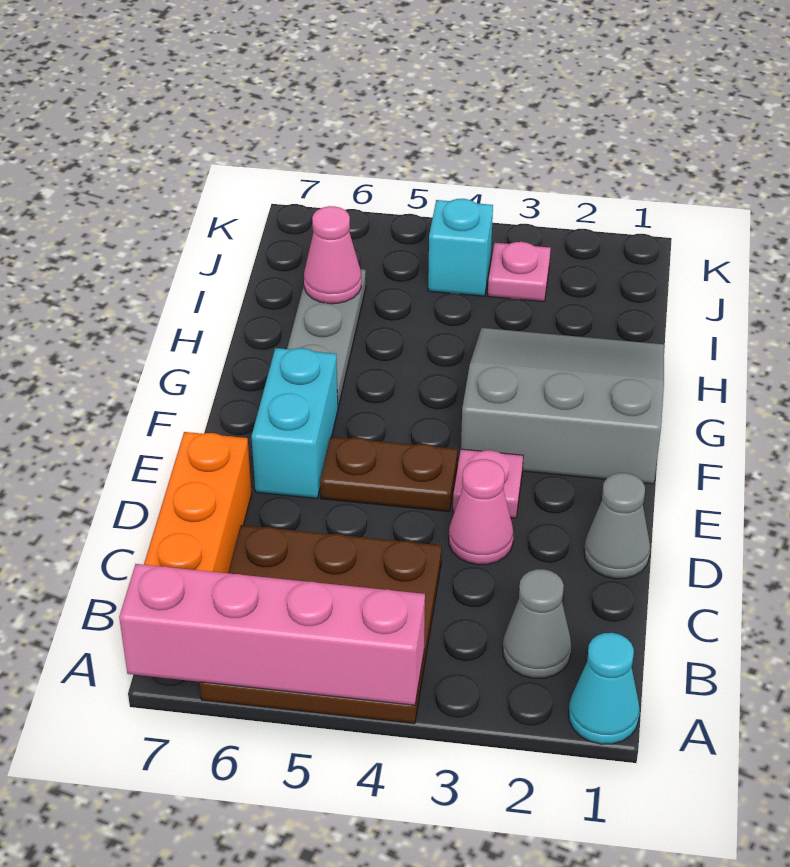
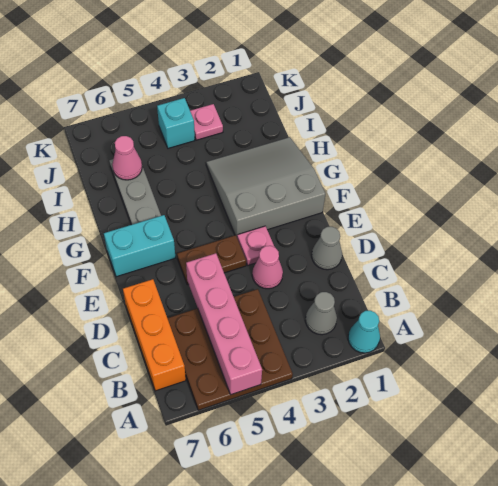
pink 1x4 brick [119,564,425,705] -> pink 1x4 brick turned to [186,253,262,395]
cyan 1x2 brick [252,348,338,498] -> cyan 1x2 brick turned to [104,215,175,277]

